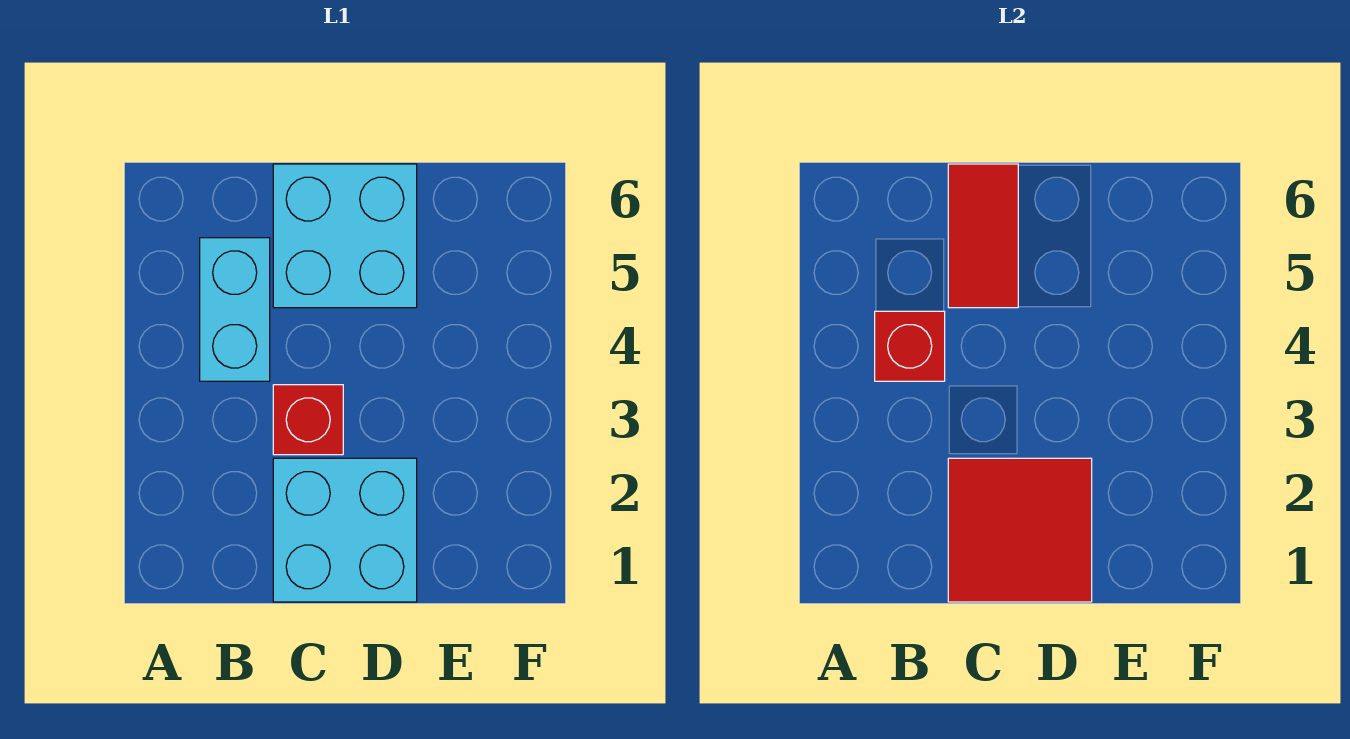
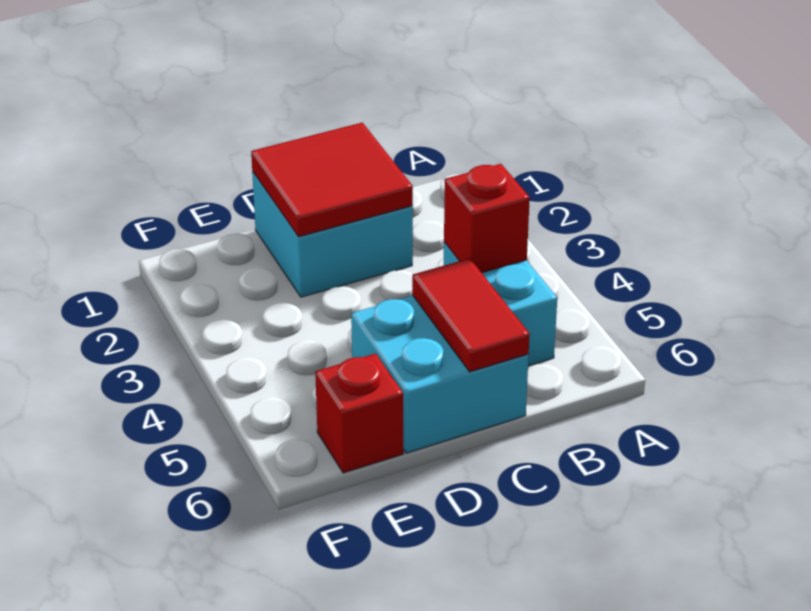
red 1x1 brick [273,385,343,455] -> red 1x1 brick moved to [315,354,403,473]

